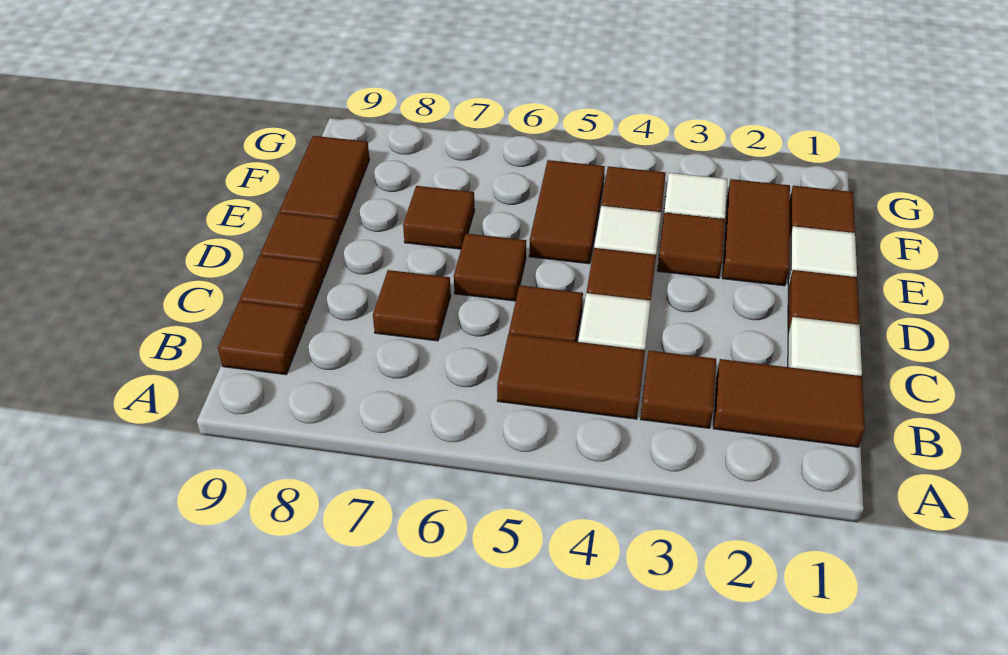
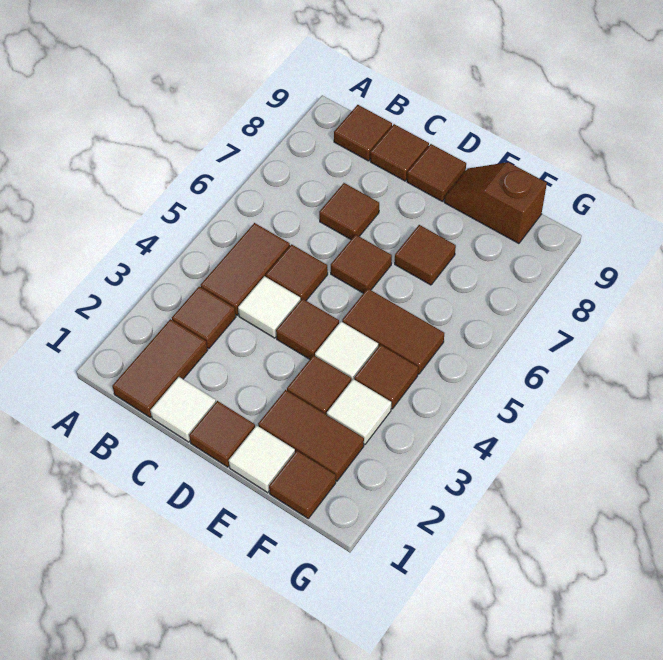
brown 1x2 tile [280,136,370,235] -> brown 1x2 slope [444,162,547,243]

